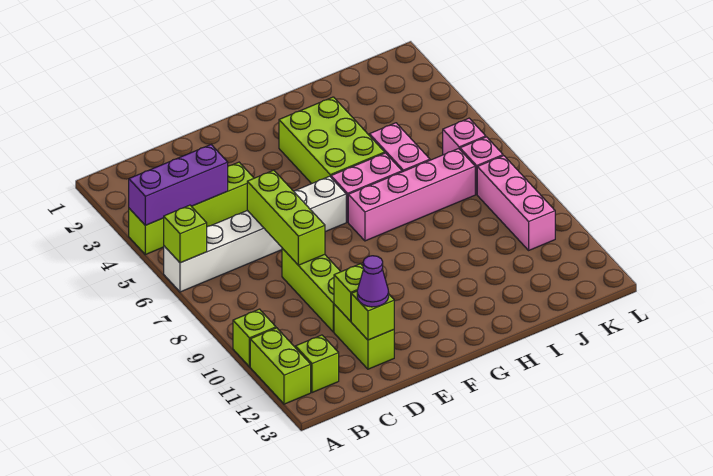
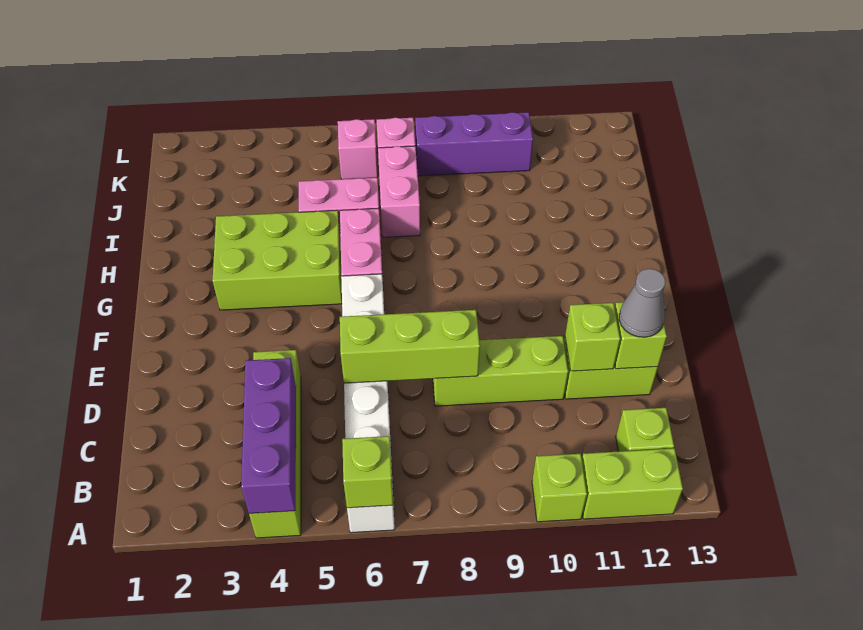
purple 1x1 cone [357,256,389,307] -> grey 1x1 cone [619,269,666,337]
pink 1x4 brick [348,149,475,241] -> pink 1x2 brick [378,146,420,237]
pink 1x3 brick [477,156,555,250] -> purple 1x3 brick [415,112,533,176]

